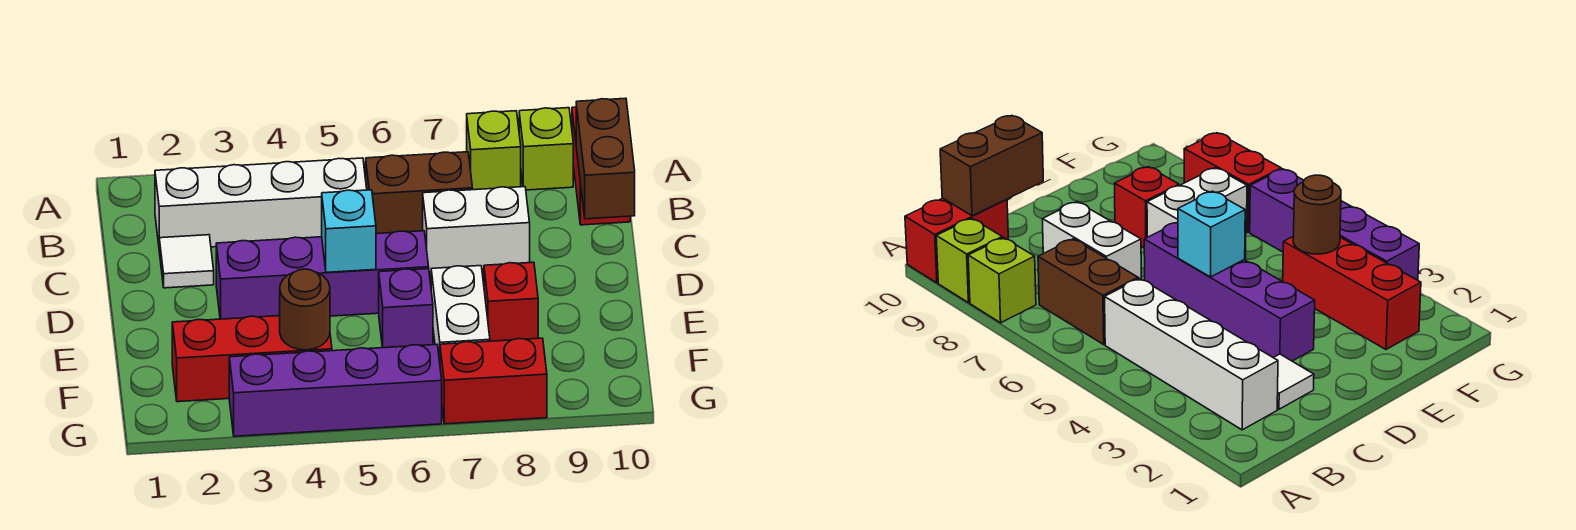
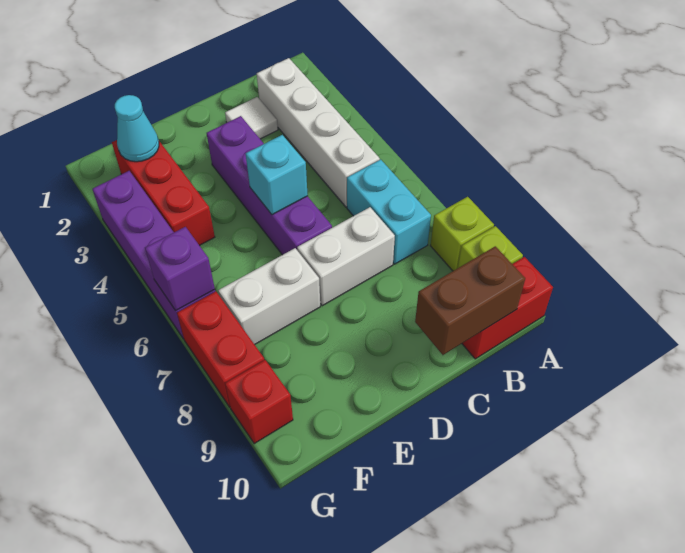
brown 1x2 brick [366,152,473,234] -> cyan 1x2 brick [347,160,431,264]
white 1x2 brick [423,187,530,272] -> white 1x2 brick turned to [297,207,395,306]
purple 1x1 brick [379,269,433,348] -> purple 1x1 brick moved to [145,227,215,311]
red 1x1 brick [484,262,538,341] -> red 1x1 brick moved to [225,360,293,444]
none -> cyan 1x1 cone [115,95,159,162]
brown 1x1 round brick [280,269,330,350] -> none

